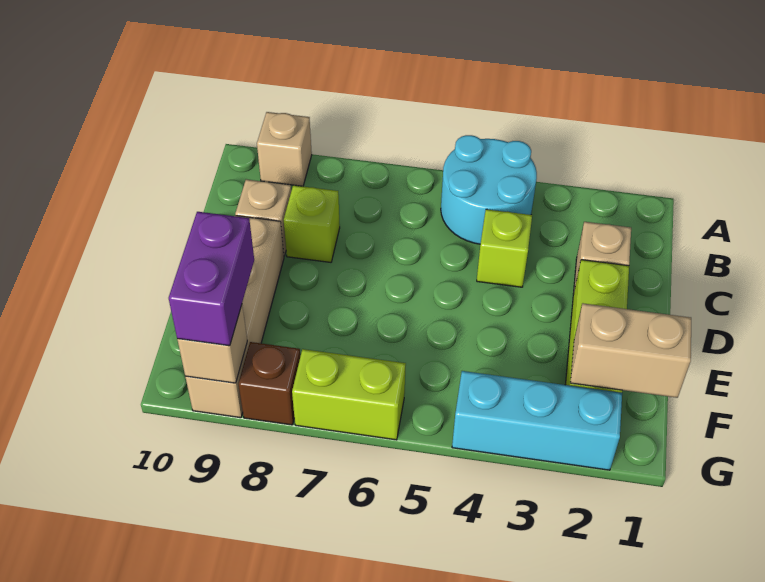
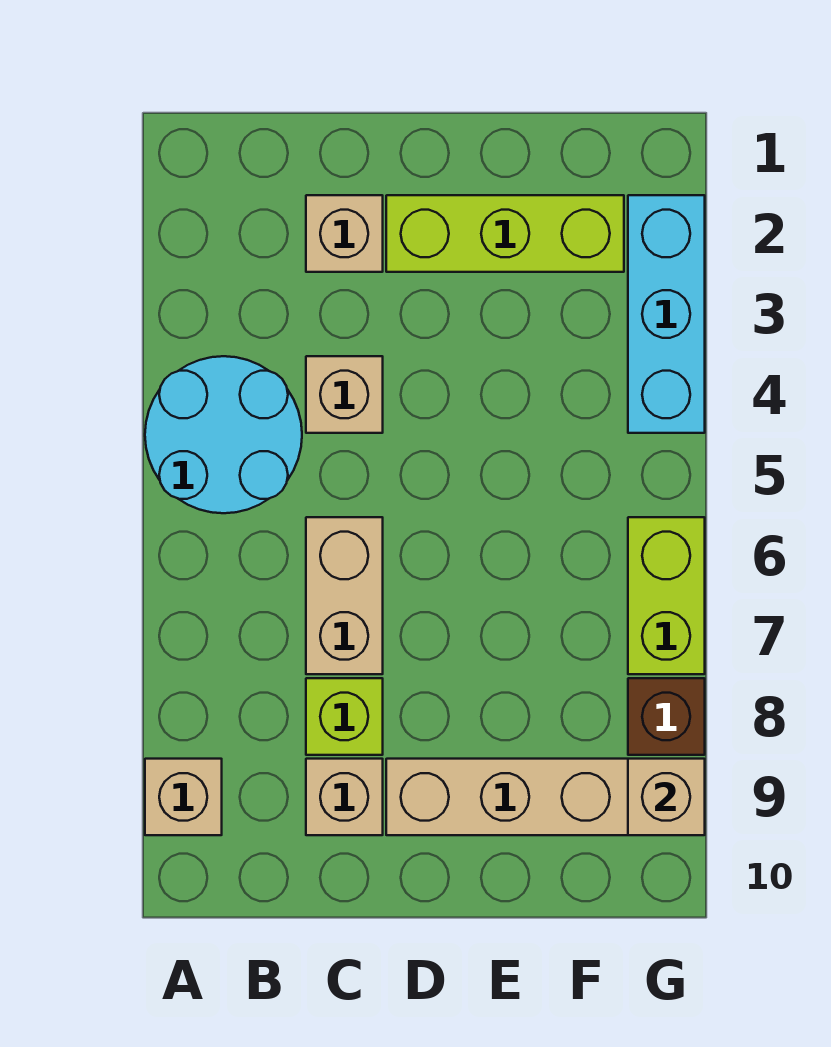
lime 1x1 brick [477,209,532,287] -> tan 1x1 brick [306,356,383,433]
tan 1x2 brick [570,303,691,398] -> tan 1x2 brick moved to [306,517,383,674]
purple 1x2 brick [169,212,254,346] -> none

